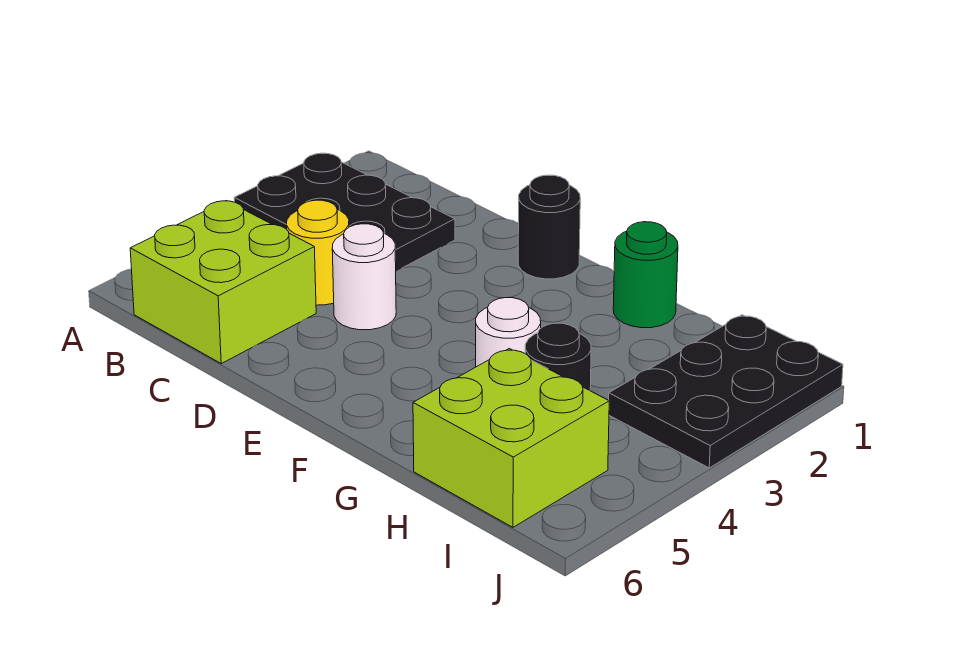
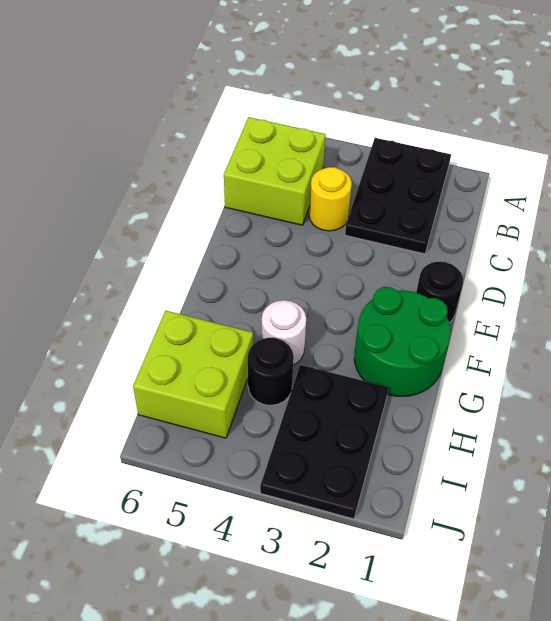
white 1x1 round brick [332,224,396,330] -> none
green 1x1 round brick [613,222,678,328] -> green 2x2 round brick [354,287,451,397]
black 2x3 plate [609,315,843,468] -> black 2x3 plate turned to [260,365,389,519]

